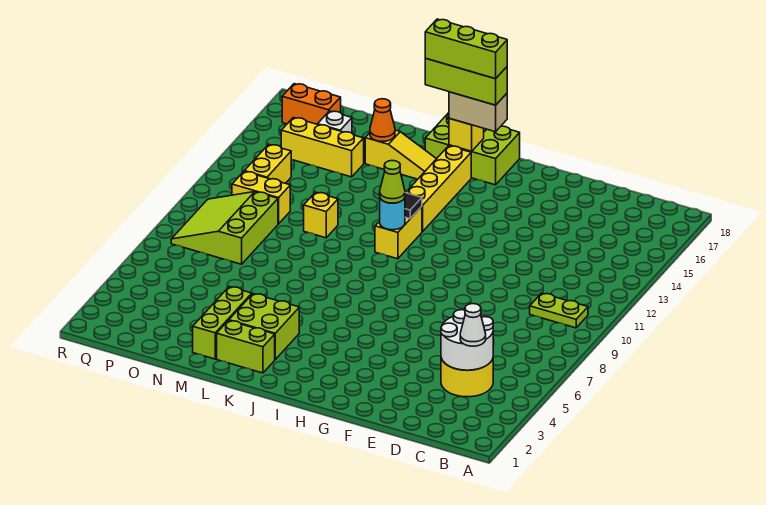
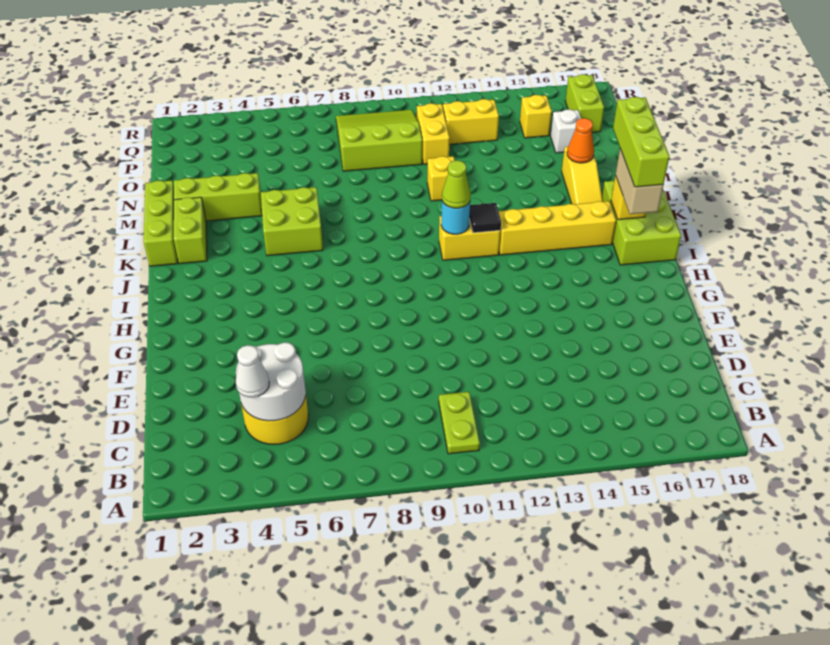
lime 1x3 brick [425,19,507,79] -> lime 1x3 brick moved to [144,180,178,266]
lime 2x2 brick [229,294,299,359] -> lime 2x2 brick moved to [261,187,323,256]
yellow 1x3 brick [281,118,364,177] -> yellow 1x1 brick [520,95,552,138]
orange 1x2 brick [282,84,341,124] -> lime 1x2 brick [565,74,604,132]

